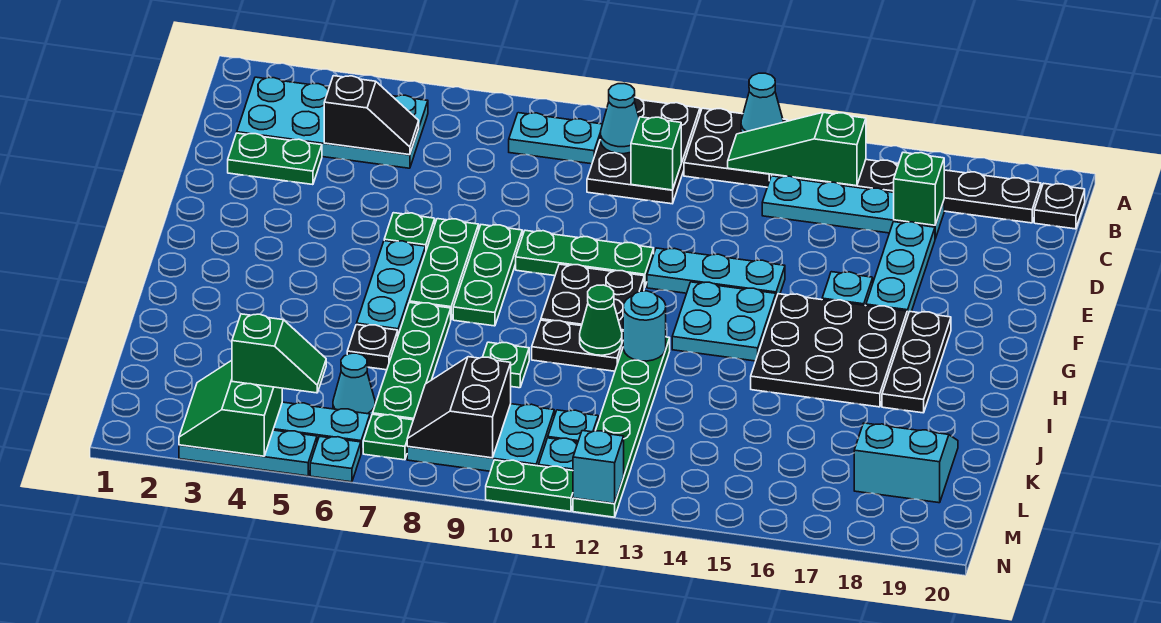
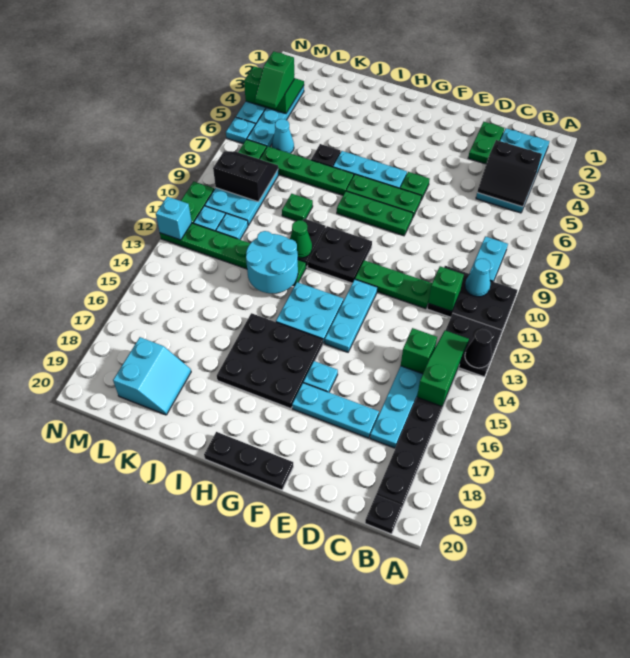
cyan 1x1 cone [741,73,783,133] -> black 1x1 cone [465,329,492,368]
black 1x2 slope [324,76,419,155] -> black 2x2 slope [477,140,542,207]
green 1x1 brick [894,152,944,225] -> green 1x1 brick moved to [401,328,437,374]
green 1x3 plate [516,230,654,288] -> green 1x3 plate turned to [355,260,432,309]
black 1x3 plate [882,312,951,413] -> black 1x3 plate moved to [204,432,293,490]
cyan 1x1 round brick [623,291,666,361] -> cyan 2x2 round brick [246,231,298,293]

